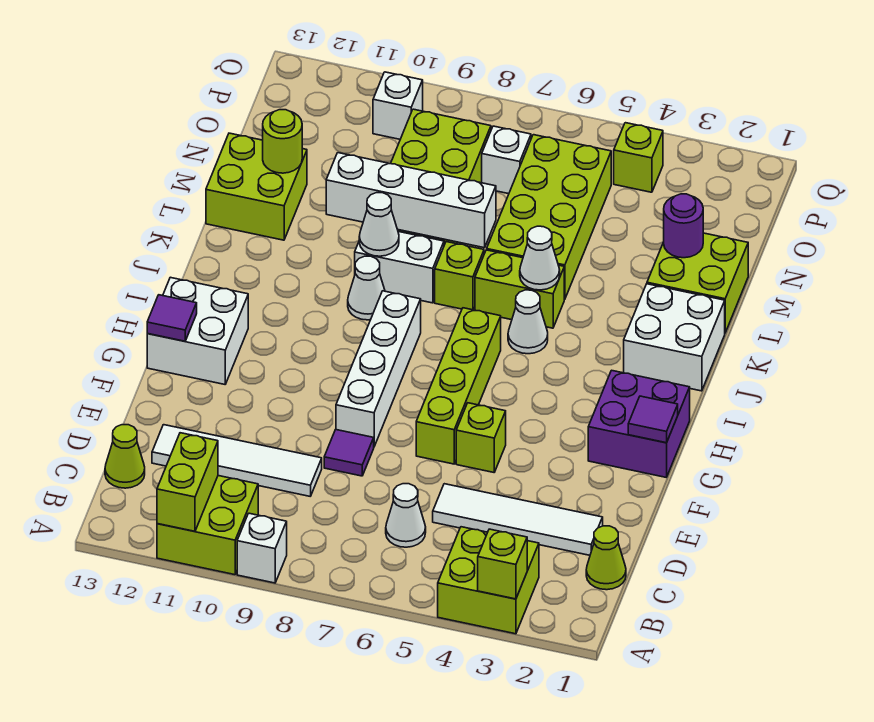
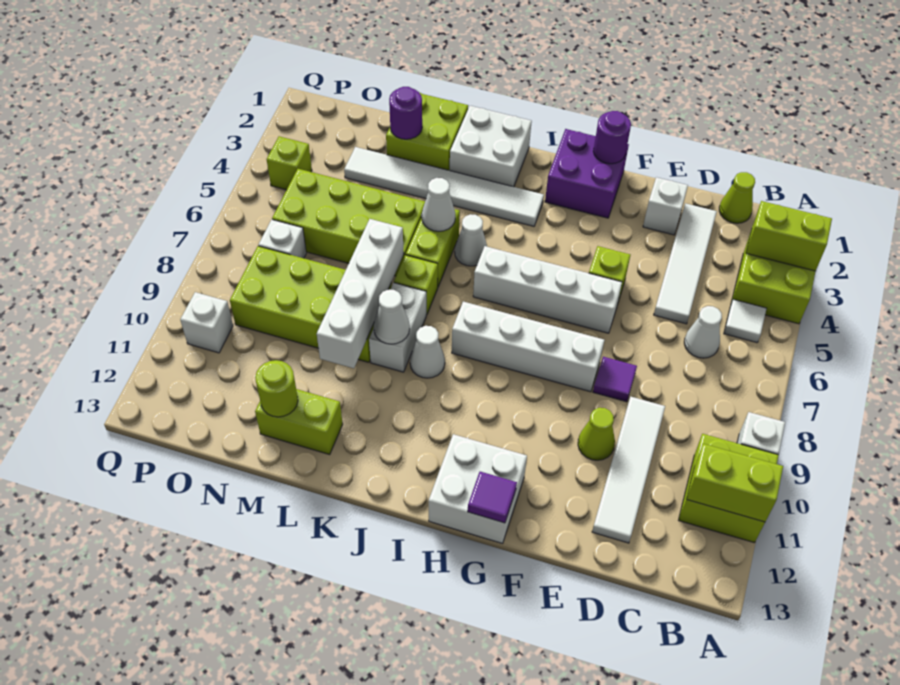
lime 1x1 brick [478,529,527,599] -> lime 1x2 brick [746,201,832,271]
none -> white 1x1 tile [724,299,767,343]
lime 1x1 cone [105,425,145,488] -> lime 1x1 cone moved to [578,408,615,460]
none -> white 1x1 brick [643,177,688,235]
lime 1x4 brick [416,308,501,464] -> white 1x4 brick [473,246,622,333]
purple 1x1 tile [628,396,678,443] -> purple 1x1 round brick [593,111,631,164]
none -> white 1x6 tile [344,147,544,226]
lime 2x2 brick [206,133,307,240] -> lime 1x2 brick [255,389,343,454]

